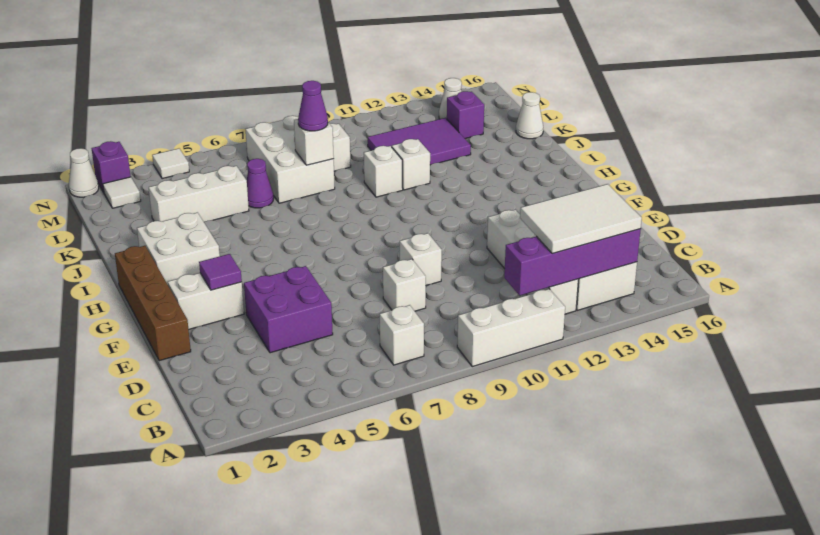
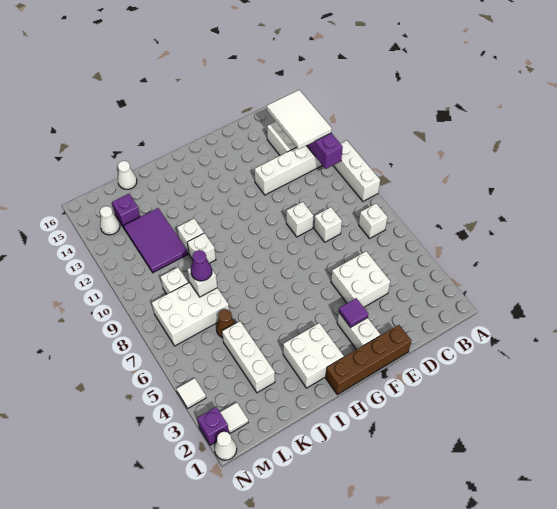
purple 2x2 brick [244,266,333,353] -> white 2x2 brick [331,251,390,307]
purple 1x1 cone [247,159,273,208] -> brown 1x1 cone [216,309,236,338]

